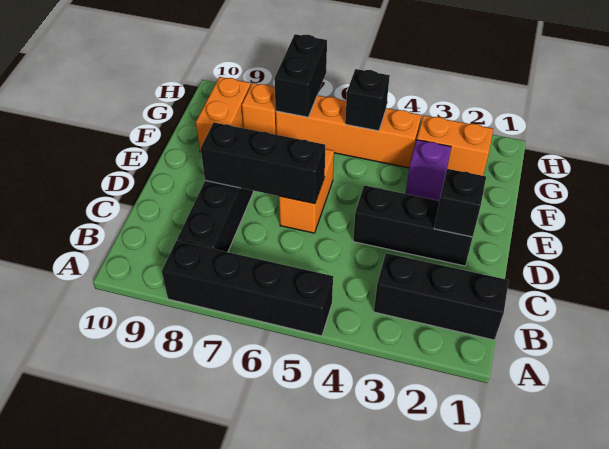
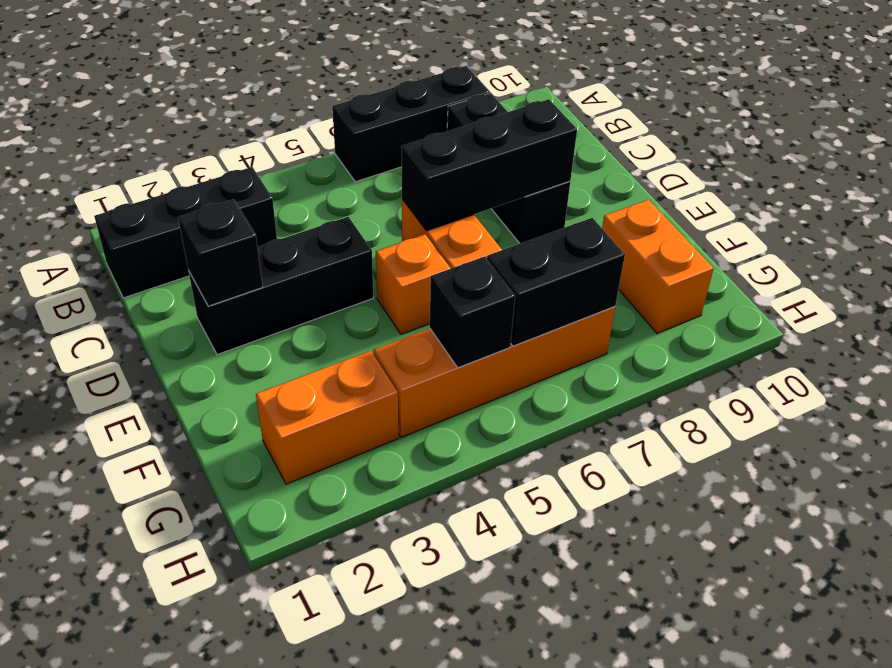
black 1x4 brick [162,241,333,336] -> black 1x3 brick [332,66,490,182]
purple 1x1 brick [406,140,451,201] -> none
black 1x2 brick [274,34,327,117] -> black 1x2 brick turned to [487,218,625,346]
orange 1x1 brick [242,83,277,135] -> orange 1x1 brick moved to [376,234,451,334]

